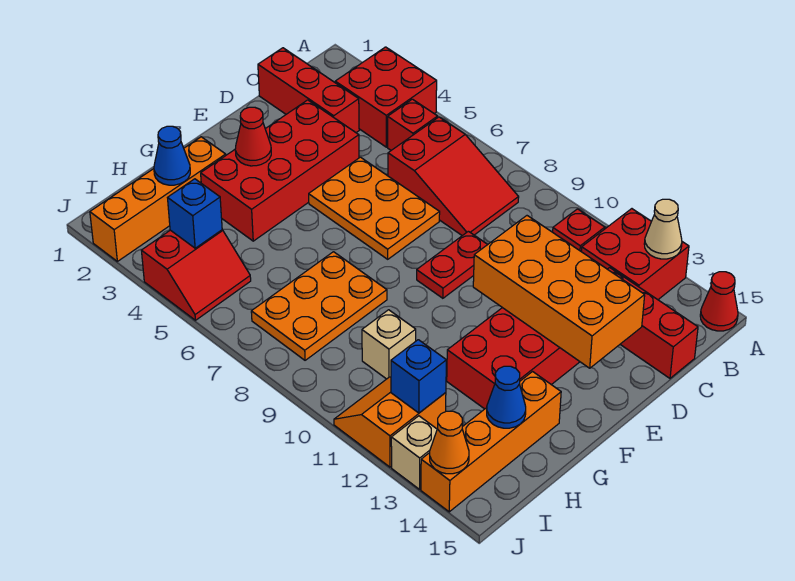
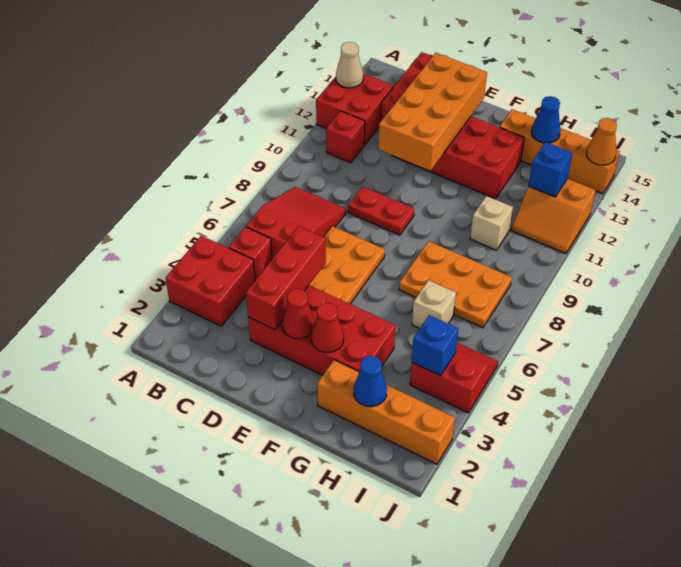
red 1x1 cone [700,272,738,331] -> red 1x1 cone moved to [282,289,315,339]
red 1x3 brick [258,48,359,132] -> red 1x3 brick moved to [246,226,326,330]
tan 1x1 brick [391,416,437,489] -> tan 1x1 brick moved to [412,280,456,328]

